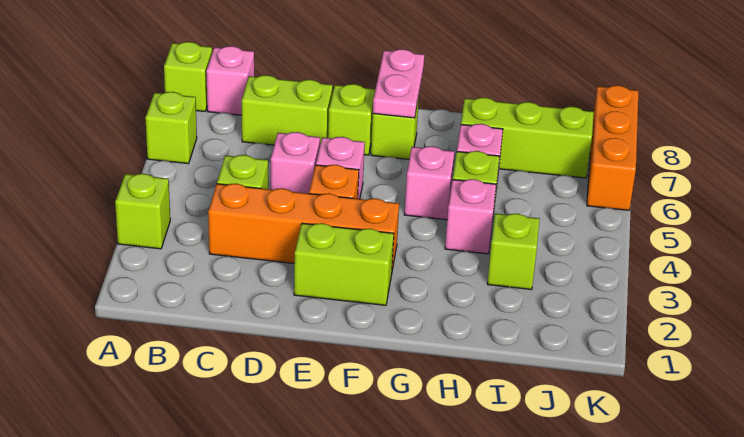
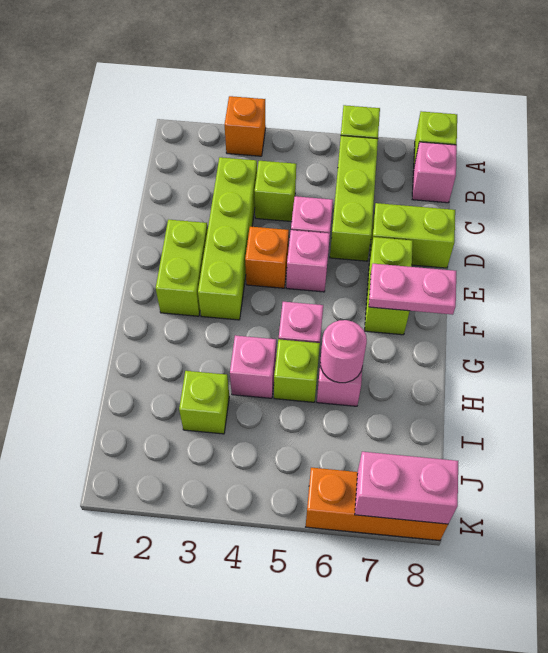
lime 1x1 brick [115,174,170,249] -> orange 1x1 brick [224,96,266,156]
orange 1x4 brick [208,183,399,270] -> lime 1x4 brick [198,157,257,320]
lime 1x2 brick [242,75,333,145] -> lime 1x2 brick turned to [369,203,455,268]
none -> pink 1x1 round brick [320,320,367,383]
lime 1x3 brick [461,98,594,178] -> lime 1x3 brick moved to [330,136,378,261]
none -> pink 1x2 brick [355,452,458,524]

